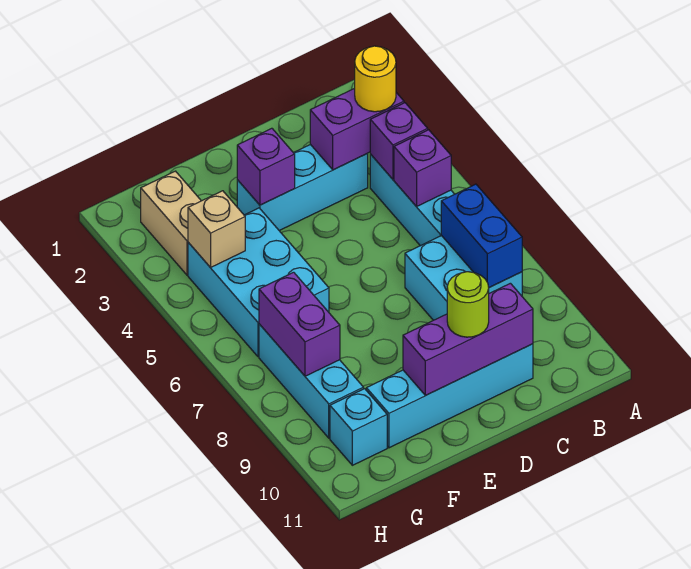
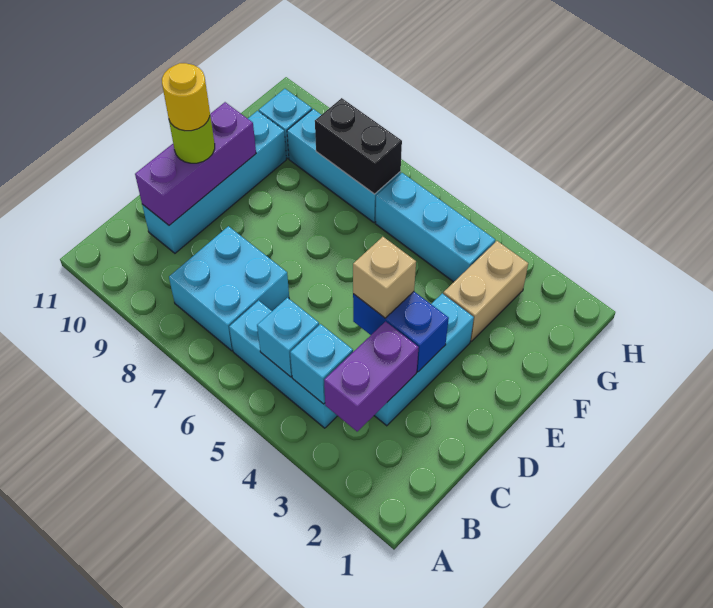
yellow 1x1 round brick [355,46,396,112] -> yellow 1x1 round brick moved to [162,63,210,131]
purple 1x1 brick [370,103,428,179] -> cyan 1x1 brick [290,324,353,404]
purple 1x1 brick [394,130,451,207] -> cyan 1x1 brick [257,298,319,377]
blue 1x2 brick [441,184,522,288] -> blue 1x2 brick moved to [353,292,449,372]
purple 1x1 brick [237,128,295,205] -> none
cyan 2x3 brick [188,208,329,357] -> cyan 1x3 brick [375,173,495,282]
tan 1x2 brick [141,171,201,275] -> tan 1x2 brick turned to [443,241,528,341]
tan 1x1 brick [188,191,245,268] -> tan 1x1 brick moved to [353,237,416,318]
purple 1x2 brick [259,272,340,376] -> black 1x2 brick [315,98,402,194]

